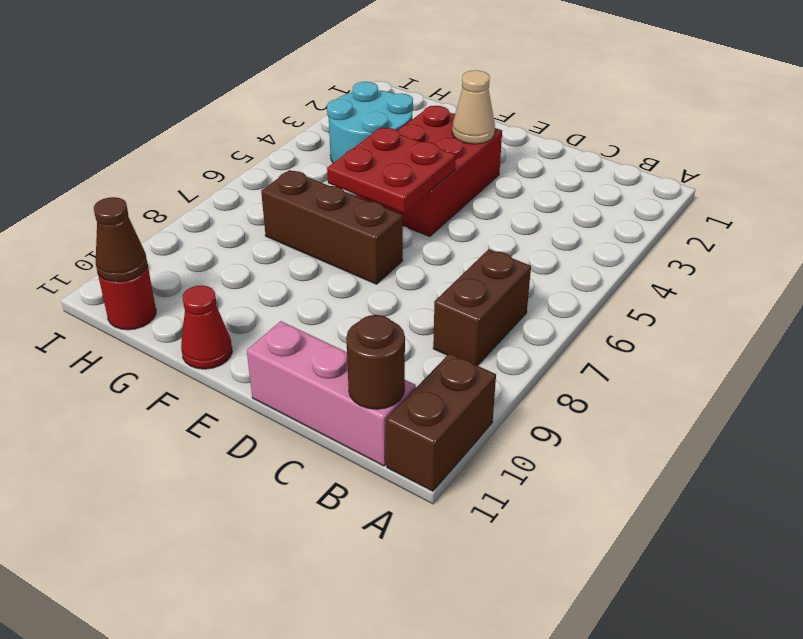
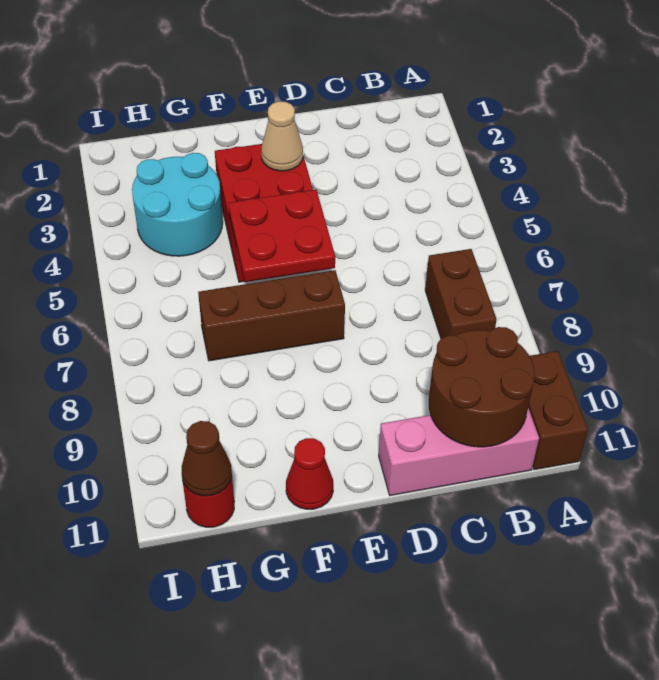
brown 1x1 round brick [346,315,405,409] -> brown 2x2 round brick [429,327,535,447]

